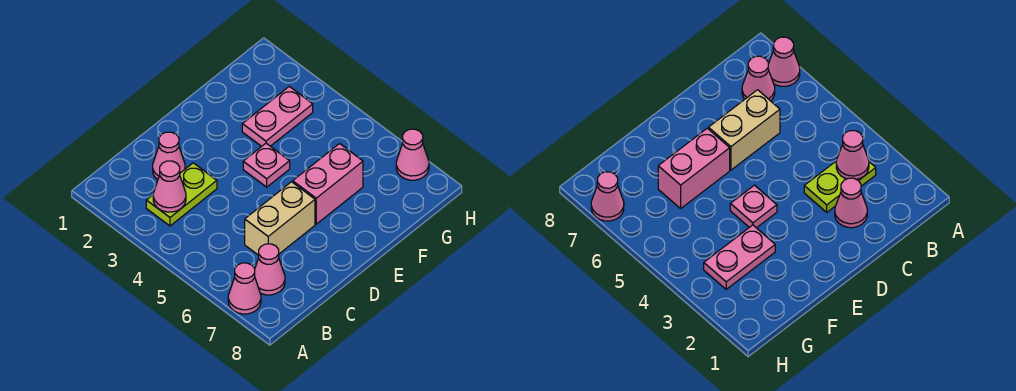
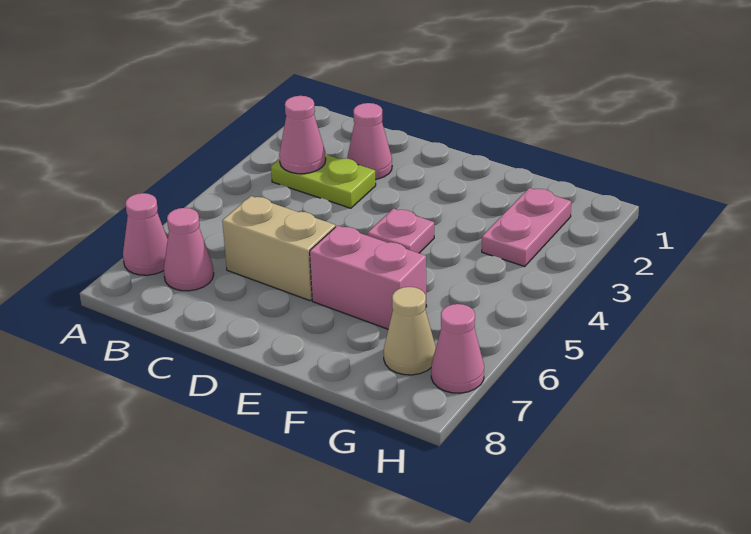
pink 1x2 plate [242,86,313,146] -> pink 1x2 plate turned to [482,188,571,267]
none -> tan 1x1 cone [384,287,436,375]

